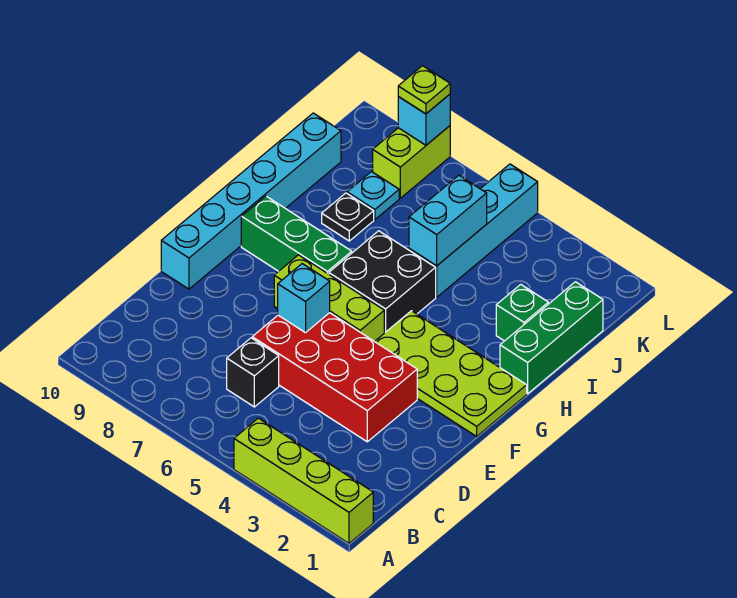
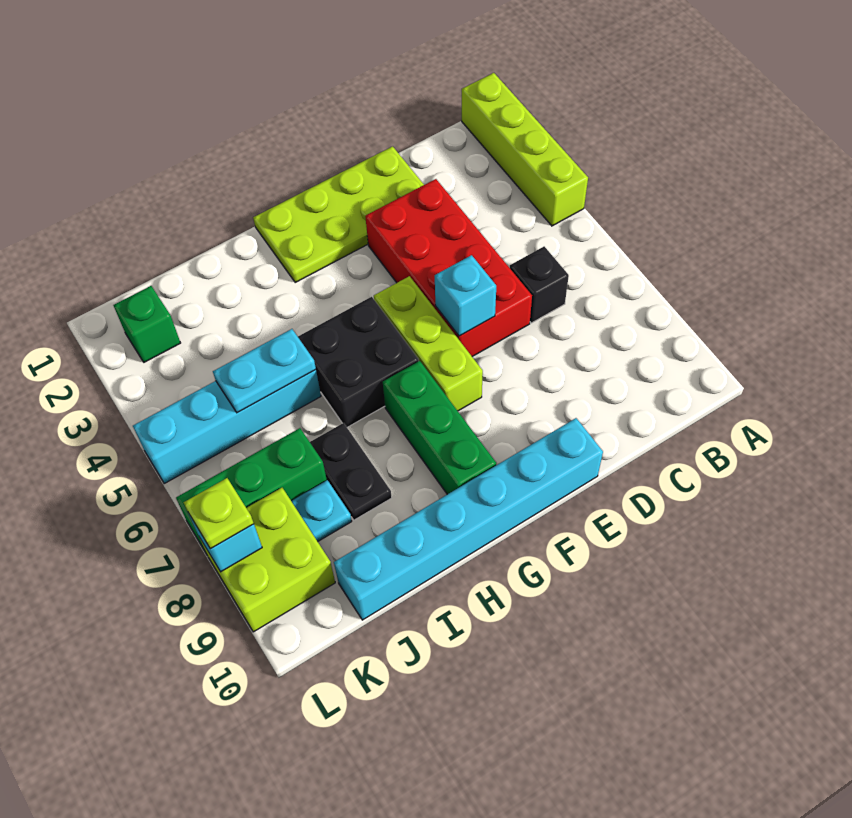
lime 2x4 plate [375,311,527,436] -> lime 2x4 plate turned to [253,146,424,283]
green 1x3 brick [500,282,603,394] -> green 1x3 brick moved to [176,428,327,554]
green 1x1 brick [496,285,548,341] -> green 1x1 brick moved to [113,286,180,362]
cyan 1x2 brick [409,175,487,266] -> cyan 1x2 plate [213,329,316,413]
black 1x1 plate [322,193,374,241] -> black 1x2 plate [310,423,392,520]
lime 1x2 brick [373,126,450,198] -> lime 2x2 brick [199,488,335,632]

